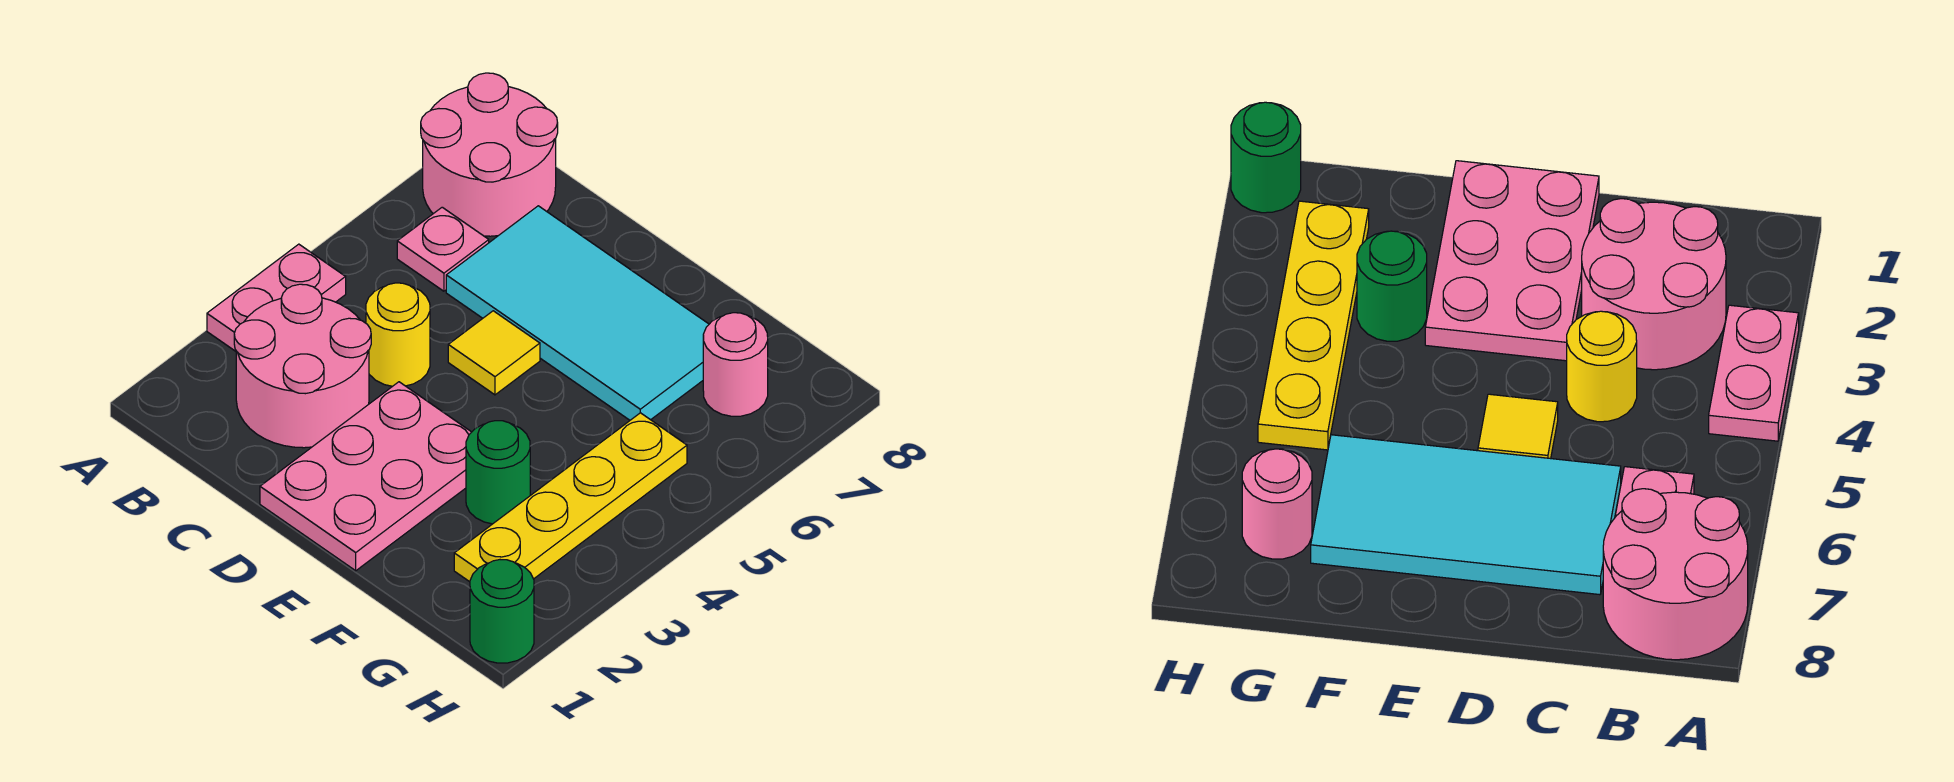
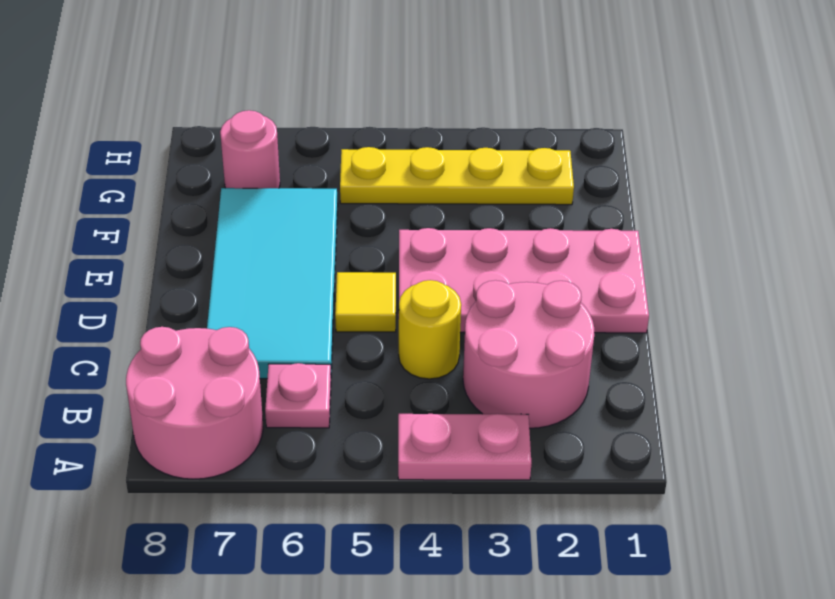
pink 2x3 plate [260,382,471,571] -> pink 2x4 plate [399,228,649,333]
green 1x1 round brick [466,421,530,524] -> none
green 1x1 round brick [470,560,534,663] -> none

